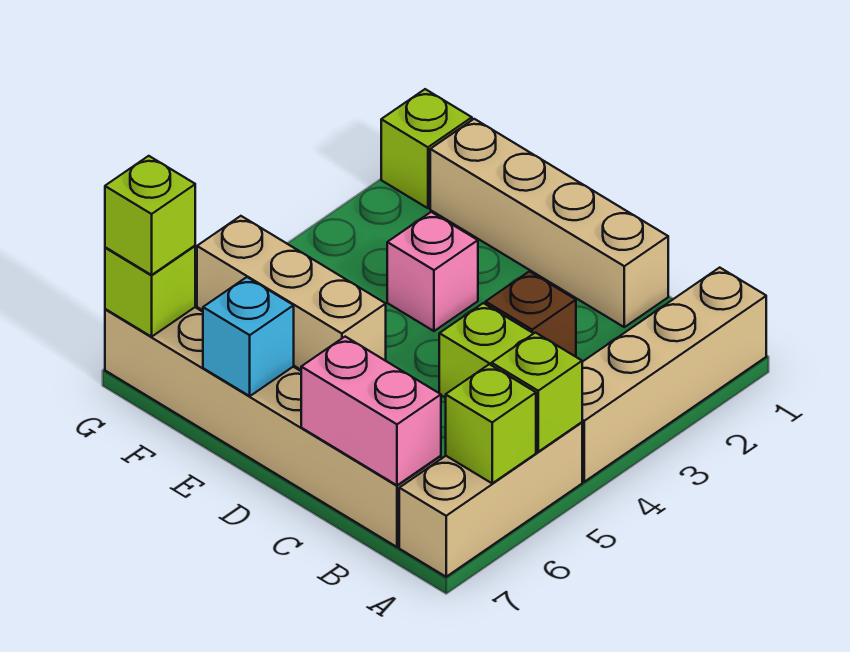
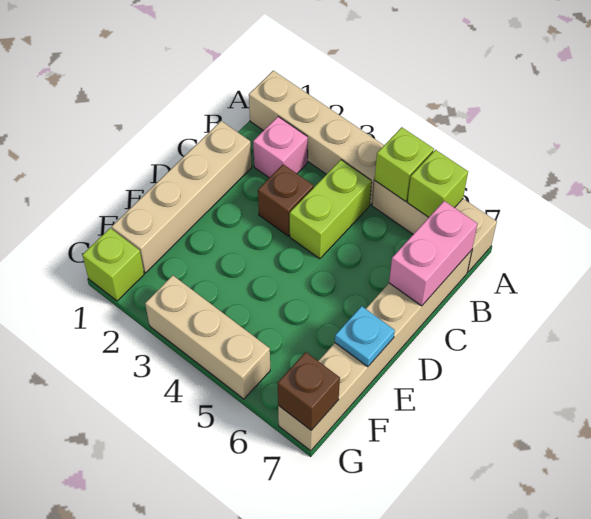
pink 1x1 brick [387,212,478,331] -> pink 1x1 brick moved to [253,117,308,178]
tan 1x3 brick [197,216,386,370] -> tan 1x3 brick turned to [145,275,270,399]
cyan 1x1 brick [203,277,294,396] -> cyan 1x1 plate [335,306,395,367]
lime 1x1 brick [105,246,195,337] -> brown 1x1 brick [278,352,340,430]
lime 1x1 brick [105,156,195,275] -> none

